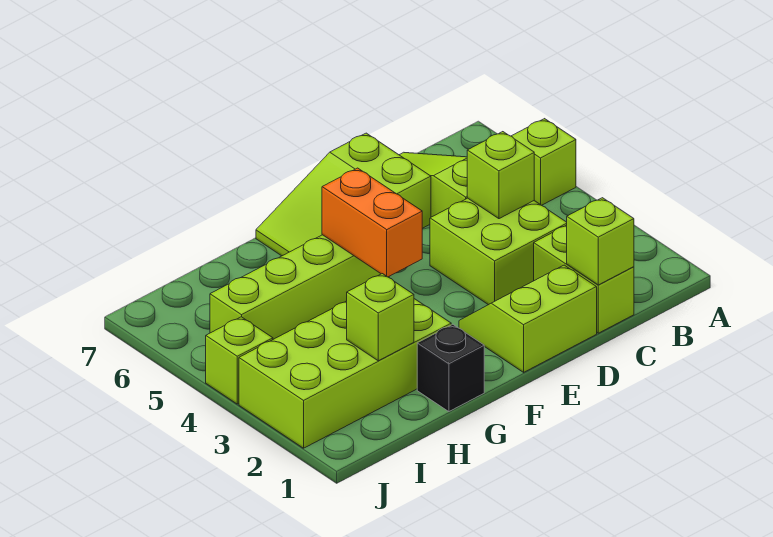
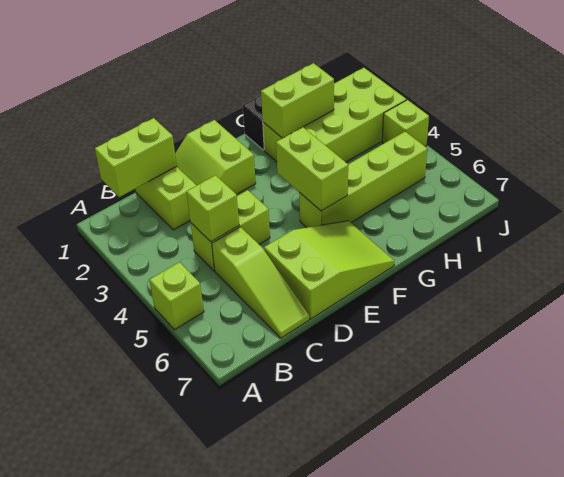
lime 1x1 brick [567,198,634,285] -> lime 1x2 brick [95,118,177,197]
lime 2x2 brick [430,198,567,305] -> lime 1x2 brick [191,190,270,271]
lime 2x2 slope [459,265,597,372] -> lime 2x2 slope turned to [175,120,256,194]
orange 1x2 brick [322,168,422,277] -> lime 1x2 brick [276,127,348,211]
lime 1x1 brick [347,274,414,361] -> lime 1x2 brick [261,63,334,138]

